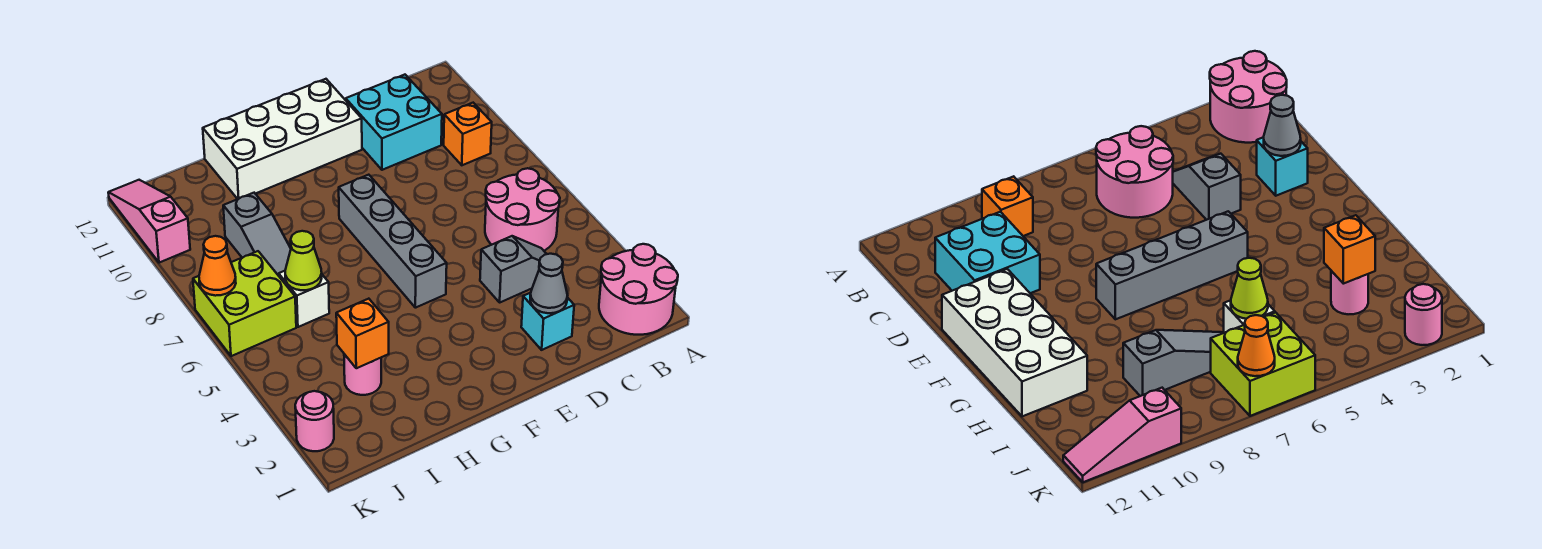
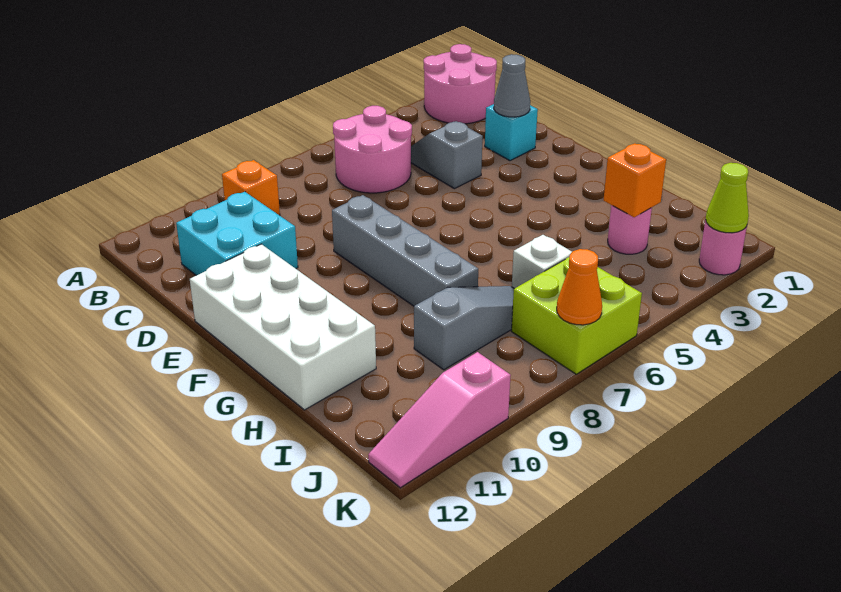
grey 1x4 brick [339,175,447,308] -> grey 1x4 brick turned to [332,195,478,306]
lime 1x1 cone [285,231,322,290] -> lime 1x1 cone moved to [706,163,749,233]

